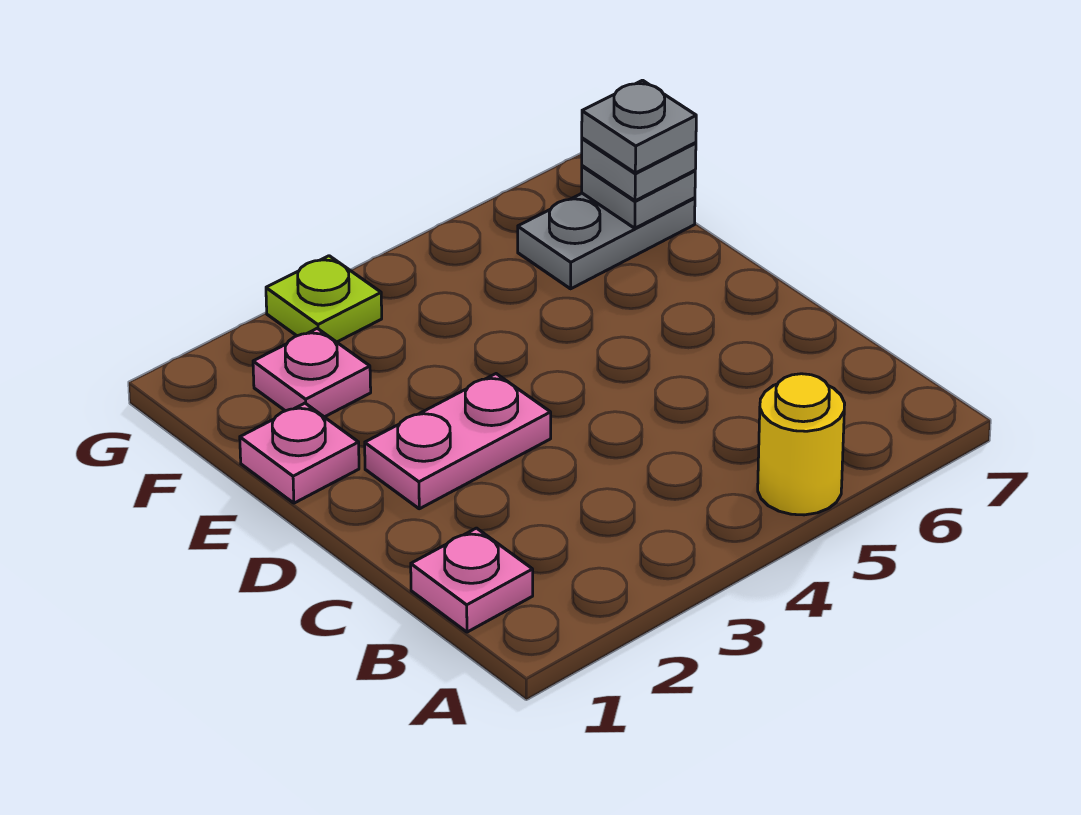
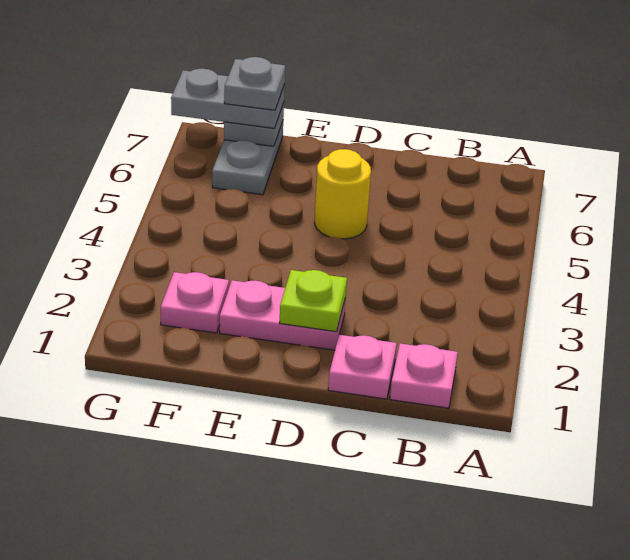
yellow 1x1 round brick [758,374,845,515] -> yellow 1x1 round brick moved to [315,149,371,239]
pink 1x2 plate [365,374,551,509] -> pink 1x2 plate turned to [220,280,346,350]
pink 1x1 plate [240,403,359,503] -> pink 1x1 plate moved to [328,335,397,399]
grey 1x1 plate [582,138,696,201] -> grey 1x2 plate [171,69,285,129]
lime 1x1 plate [266,256,382,342] -> lime 1x1 plate moved to [280,270,347,332]

